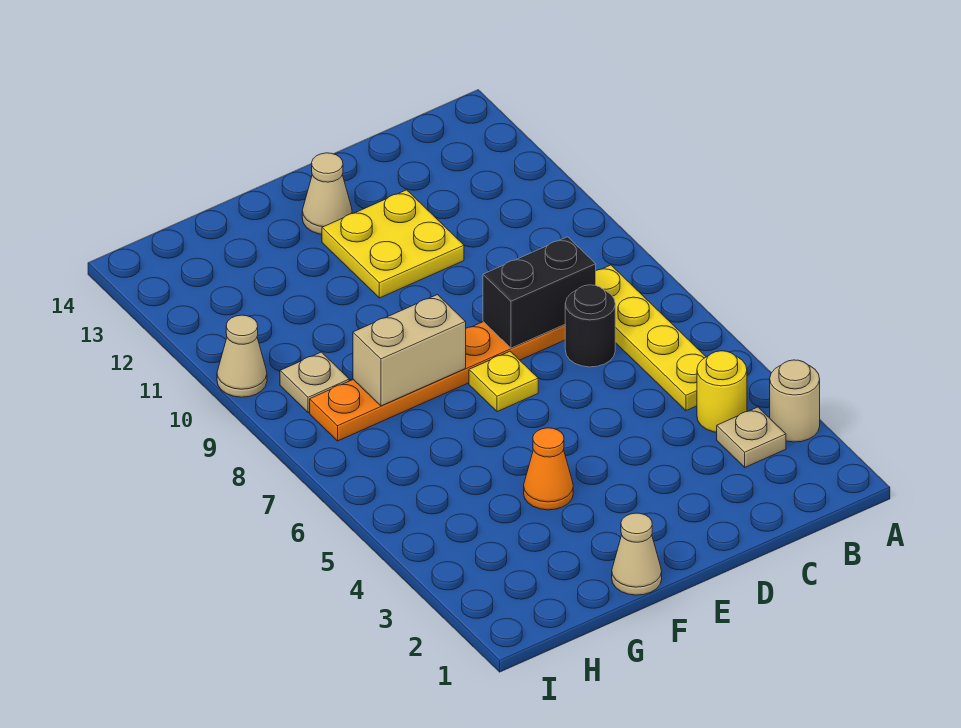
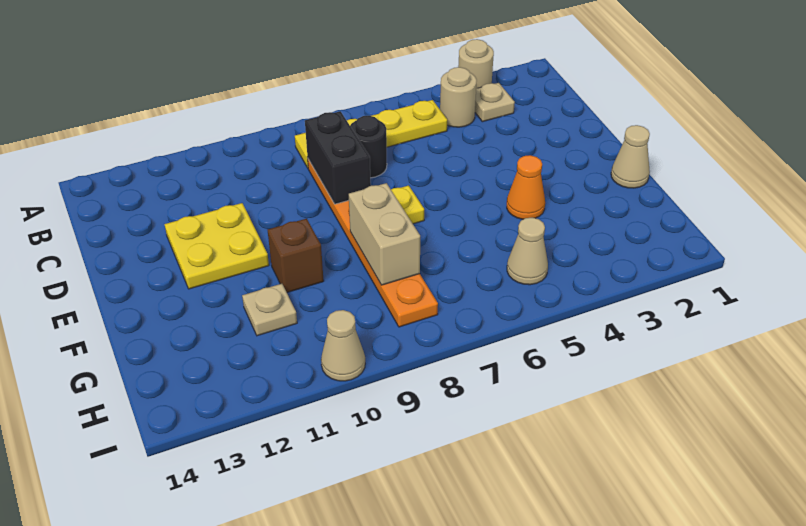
yellow 1x1 round brick [697,351,747,432] -> tan 1x1 round brick [440,67,477,127]
tan 1x1 cone [302,153,352,234] -> tan 1x1 cone moved to [507,218,548,285]
none -> brown 1x1 brick [268,219,324,292]
tan 1x1 plate [280,352,349,413] -> tan 1x1 plate moved to [242,284,297,336]

